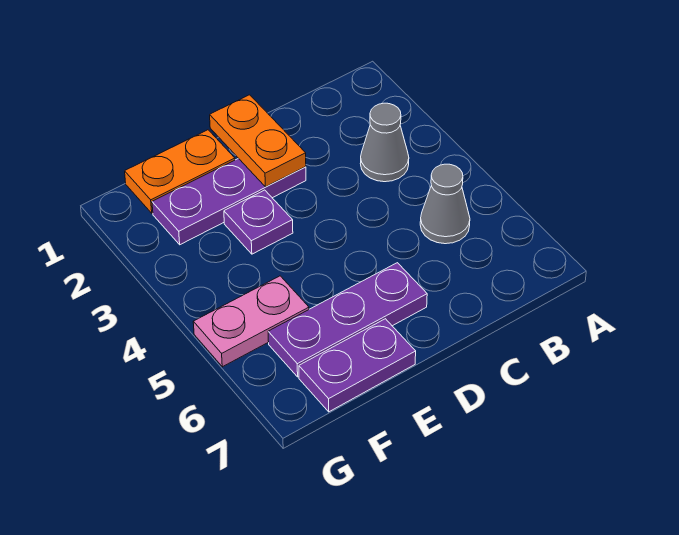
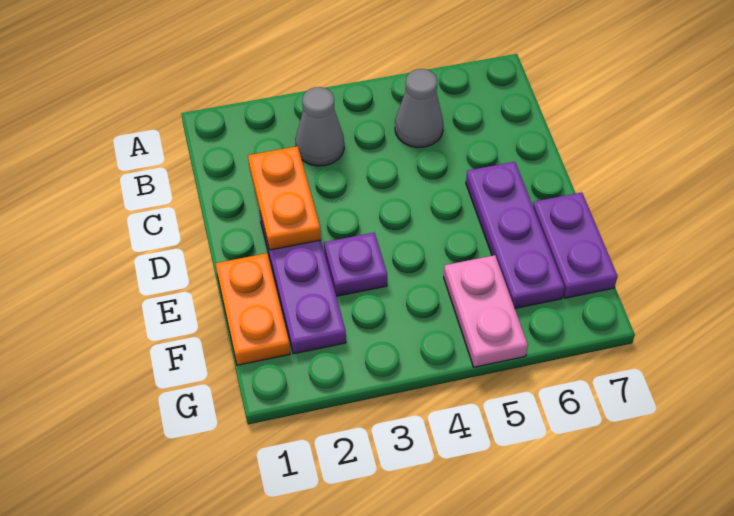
orange 1x2 plate [210,95,306,187] -> orange 1x2 plate turned to [248,146,321,250]

